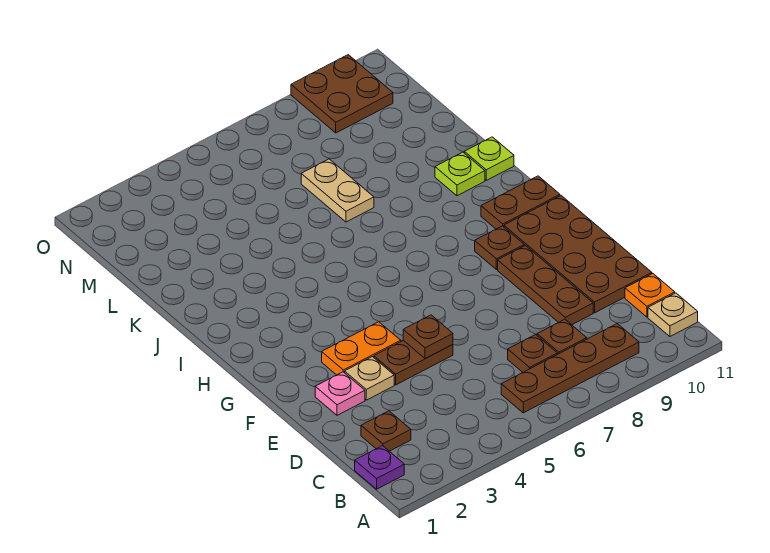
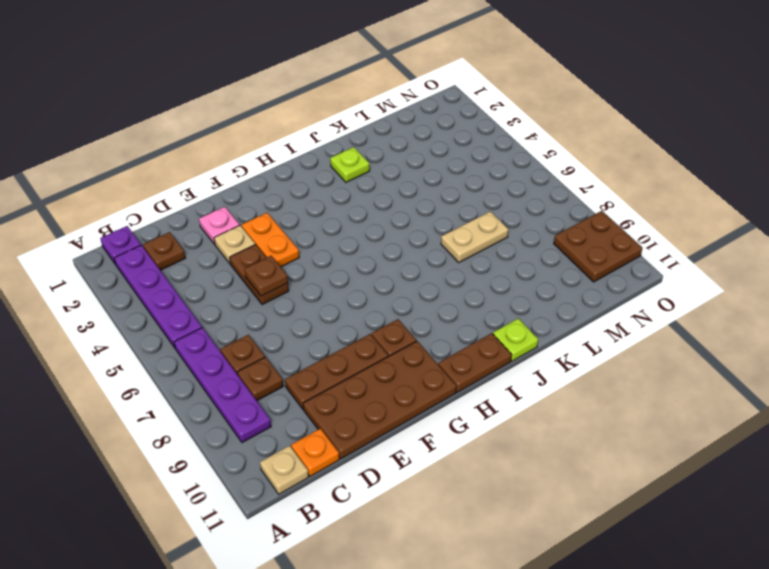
none -> purple 1x4 plate [114,245,202,348]
brown 1x4 plate [501,324,639,413] -> purple 1x4 plate [174,328,271,443]
brown 1x2 plate [481,176,560,229] -> brown 1x2 plate turned to [438,333,512,392]
lime 1x1 plate [435,152,485,196] -> lime 1x1 plate moved to [330,147,370,182]

